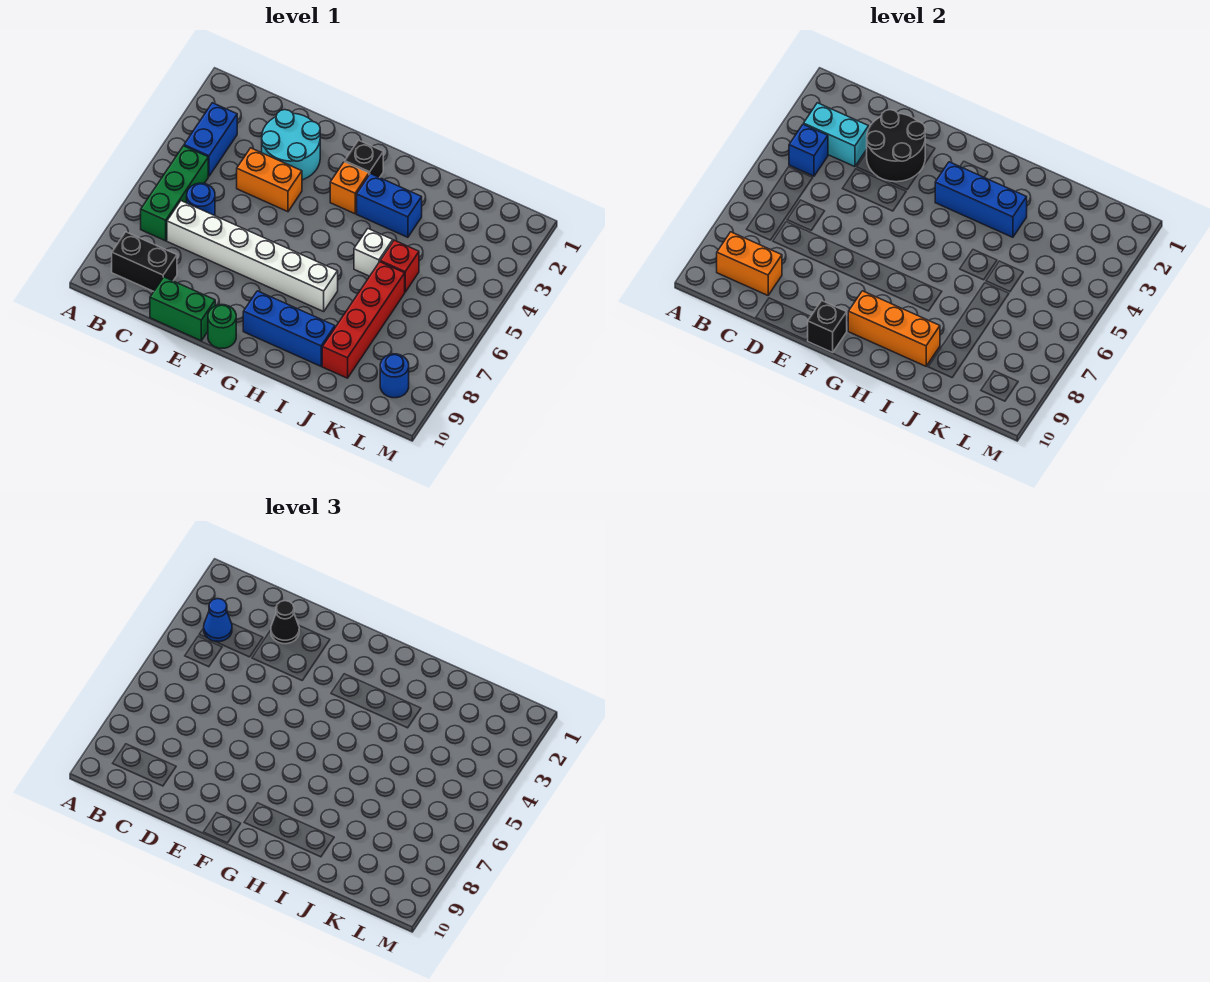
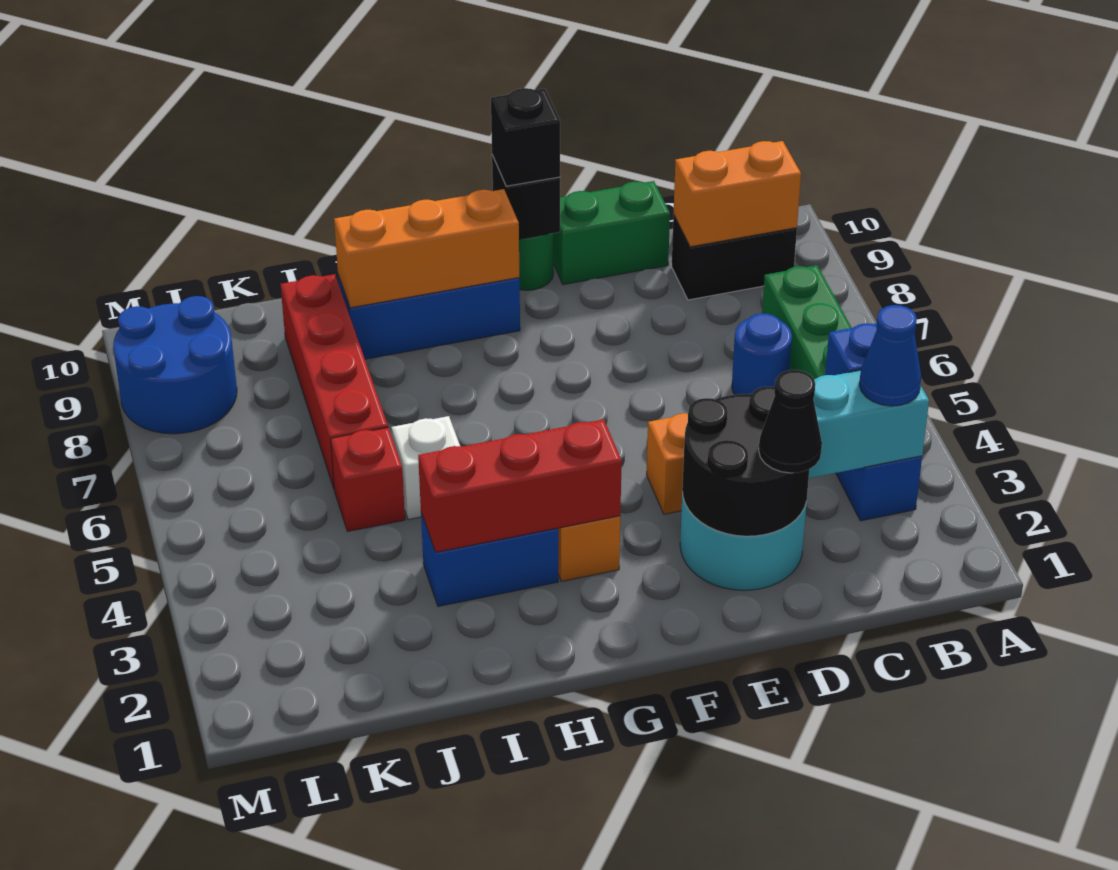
white 1x6 brick [167,201,338,312] -> none
black 1x1 brick [345,140,383,178] -> black 1x1 brick moved to [491,88,560,186]
blue 1x3 brick [935,162,1027,237] -> red 1x3 brick [418,419,622,552]
blue 1x1 round brick [380,354,409,398] -> blue 2x2 round brick [113,296,237,434]

